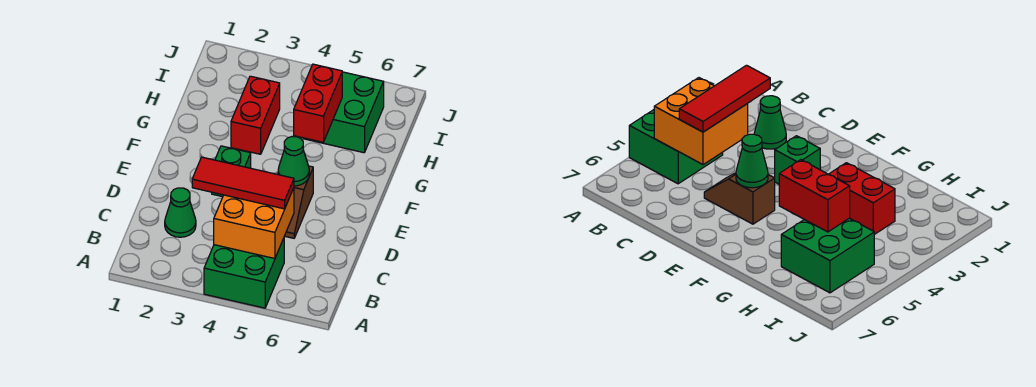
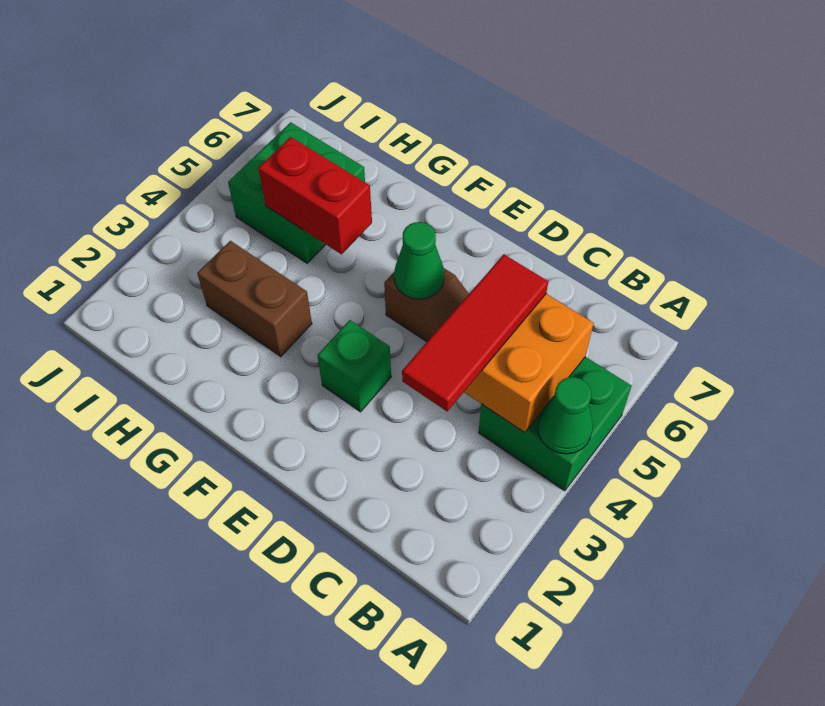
green 1x1 cone [165,188,196,237] -> green 1x1 cone moved to [538,377,593,454]
red 1x2 brick [231,76,280,154] -> brown 1x2 brick [197,241,312,357]

